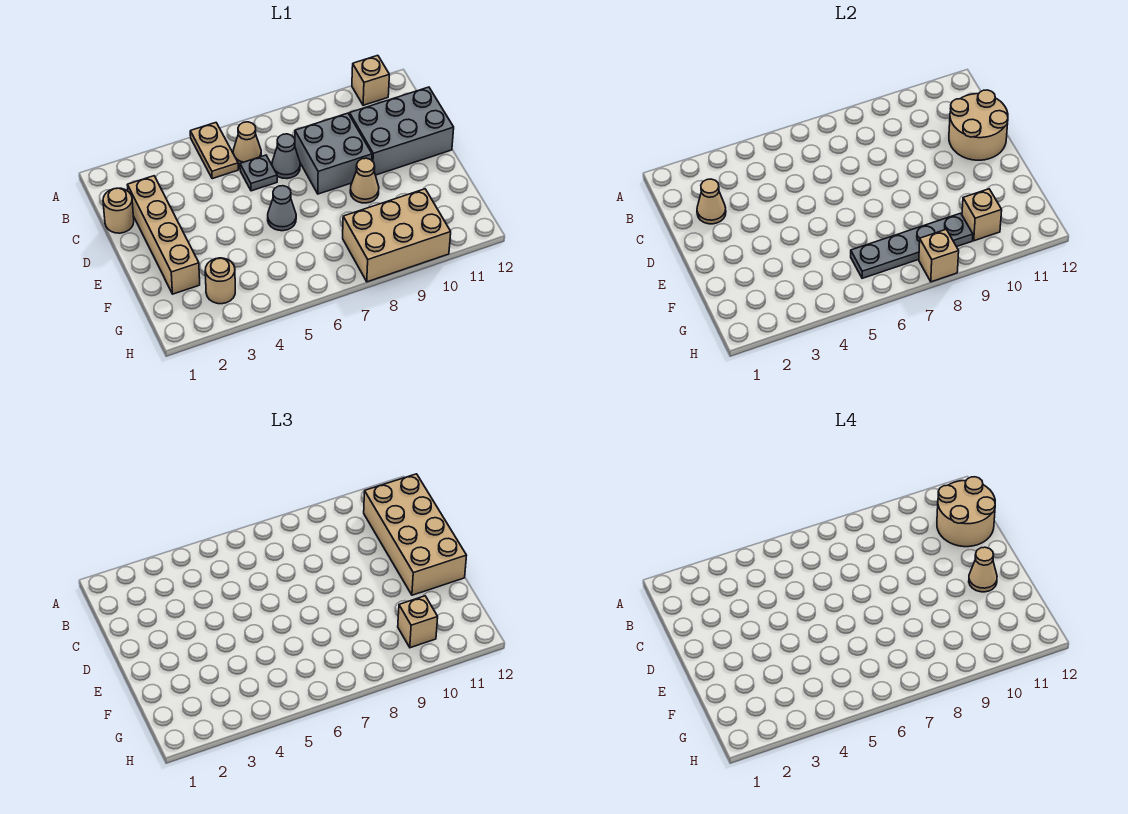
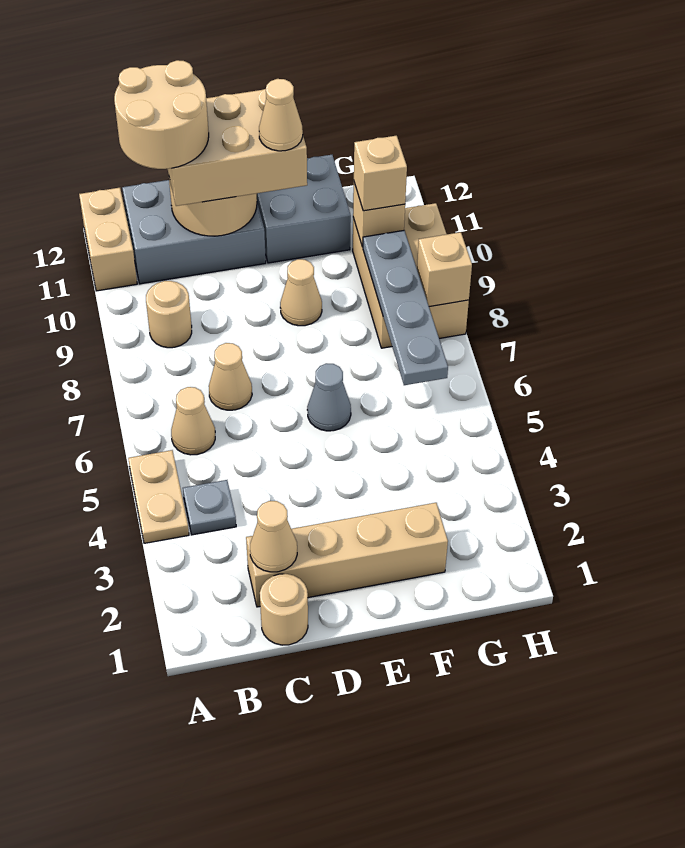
tan 1x2 plate [190,123,238,179] -> tan 1x2 plate turned to [128,450,189,543]
tan 1x1 brick [352,55,389,105] -> tan 1x2 brick [79,188,137,291]
tan 2x4 brick [364,474,467,595] -> tan 2x3 brick [168,89,307,206]
grey 1x1 plate [240,155,277,191] -> grey 1x1 plate moved to [183,480,236,535]
grey 1x1 cone [272,134,300,179] -> tan 1x1 cone [209,343,252,410]
grey 2x2 brick [295,113,372,194] -> grey 2x2 brick moved to [257,155,351,263]
grey 2x3 brick [350,87,454,175] -> grey 2x3 brick turned to [122,180,266,284]
tan 1x1 round brick [205,258,235,304] -> tan 1x1 round brick moved to [146,281,192,348]

